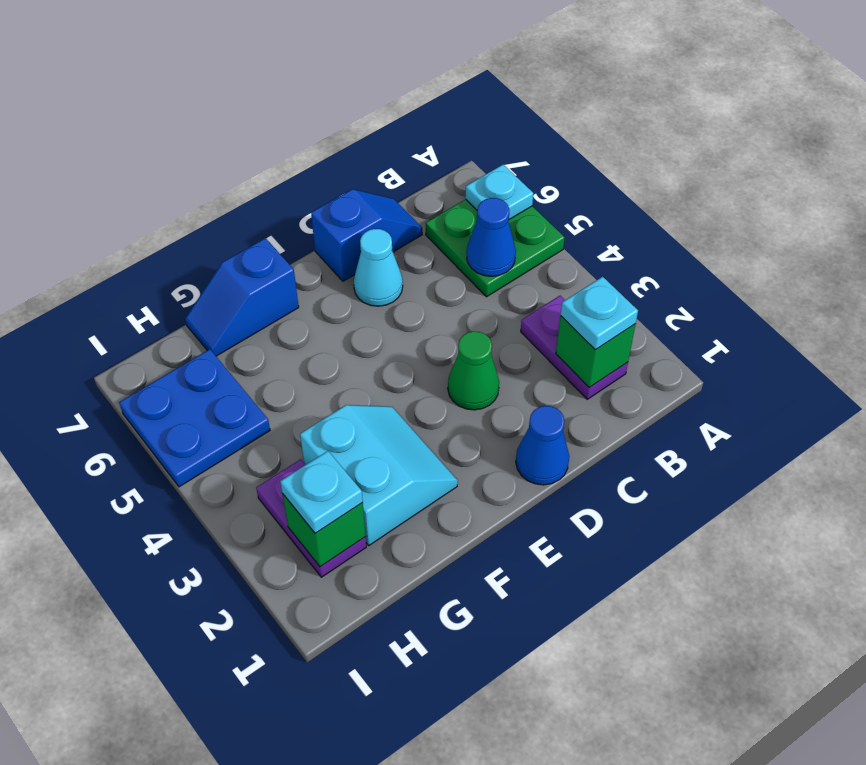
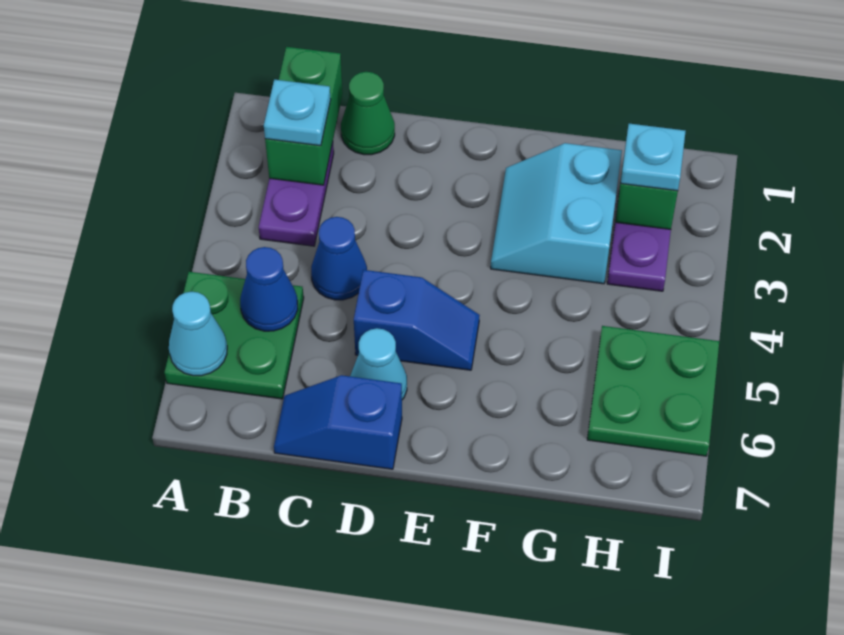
cyan 1x1 plate [465,165,533,219] -> cyan 1x1 cone [169,292,227,376]
green 1x1 brick [556,316,636,387] -> green 1x2 brick [265,47,343,185]
blue 1x1 cone [516,406,569,485] -> blue 1x1 cone moved to [311,217,367,300]
green 1x1 cone [448,331,499,410] -> green 1x1 cone moved to [341,72,395,155]
blue 1x2 slope [185,238,299,356] -> blue 1x2 slope moved to [354,270,480,370]
blue 2x2 plate [119,349,270,487] -> green 2x2 plate [587,326,719,456]

